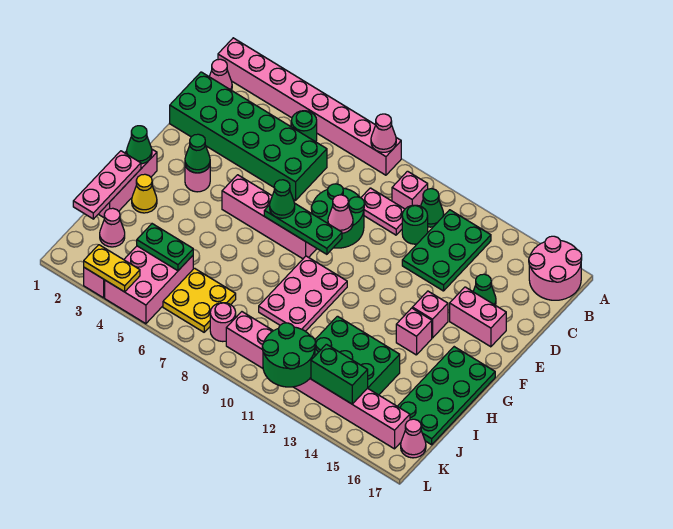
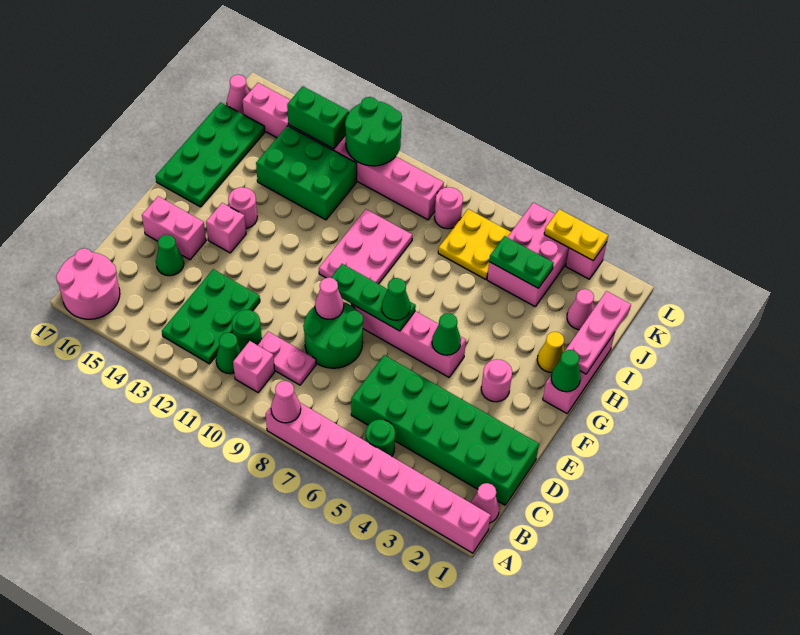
green 1x1 cone [185,134,210,173] -> green 1x1 cone moved to [432,313,461,355]
pink 1x1 brick [396,308,432,355] -> pink 1x1 round brick [228,187,257,229]

